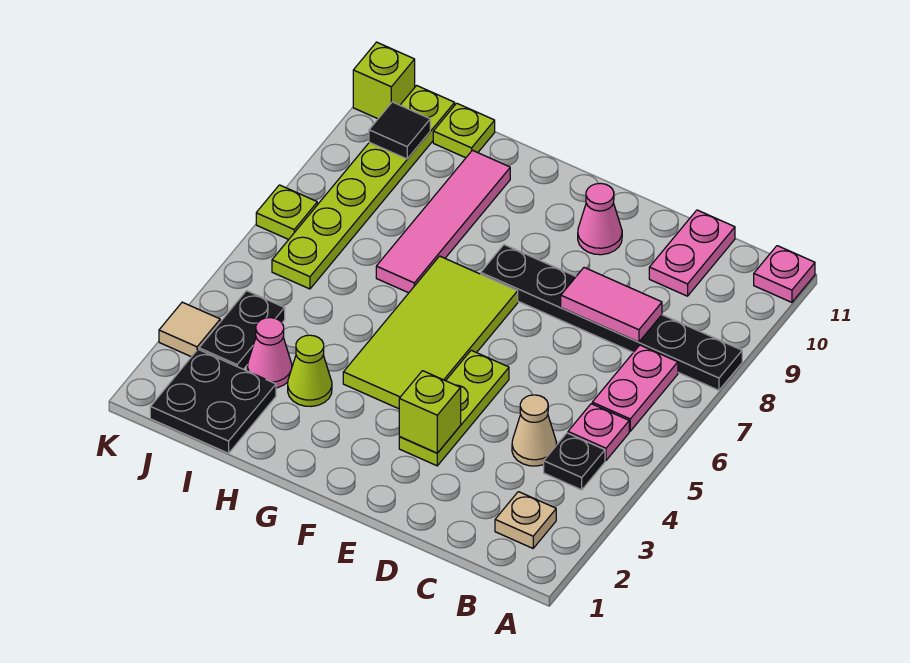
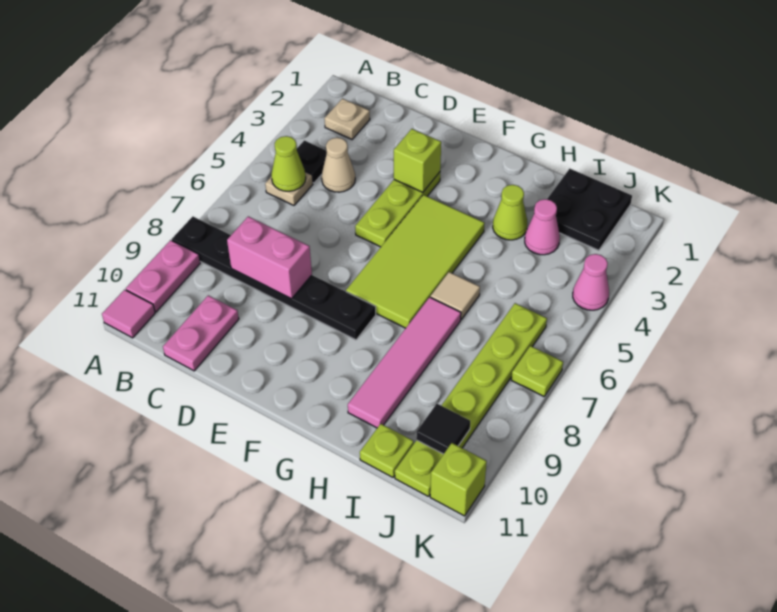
pink 1x1 plate [754,246,815,302] -> pink 1x1 tile [102,290,155,338]
pink 1x1 plate [568,404,629,460] -> tan 1x1 plate [265,172,313,205]
none -> lime 1x1 cone [271,136,306,191]
pink 1x2 plate [592,345,678,431] -> pink 1x2 plate moved to [126,240,200,312]
pink 1x2 tile [561,268,662,342] -> pink 1x2 brick [227,216,312,299]
pink 1x1 cone [578,183,622,255] -> pink 1x1 cone moved to [573,254,609,310]
black 1x2 plate [199,291,285,369] -> none
tan 1x1 tile [159,302,220,357] -> tan 1x1 tile moved to [431,272,480,319]

